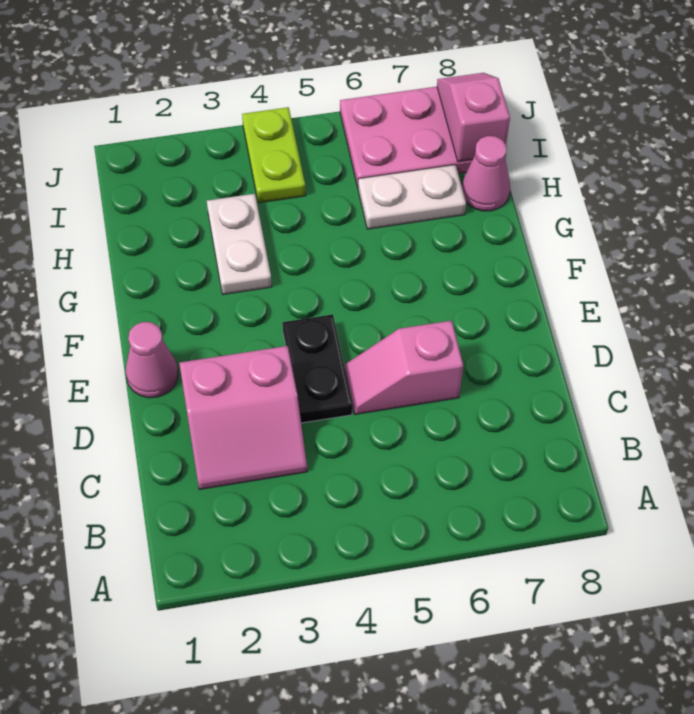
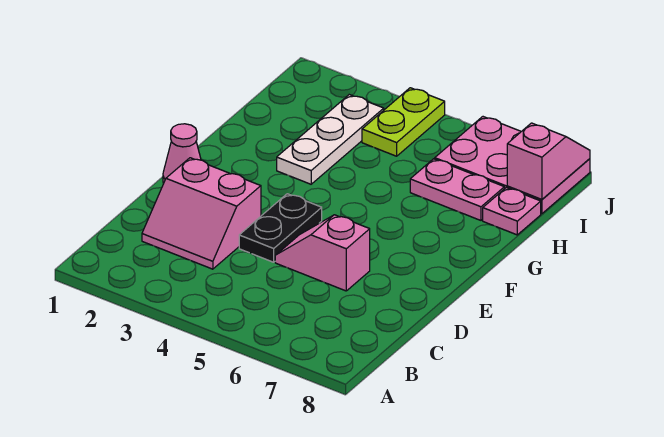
white 1x2 plate [207,194,272,295] -> white 1x3 plate [277,95,384,184]
white 1x2 plate [358,165,466,229] -> pink 1x2 plate [410,159,504,220]
pink 1x1 cone [462,136,510,211] -> pink 1x1 plate [483,188,541,235]

